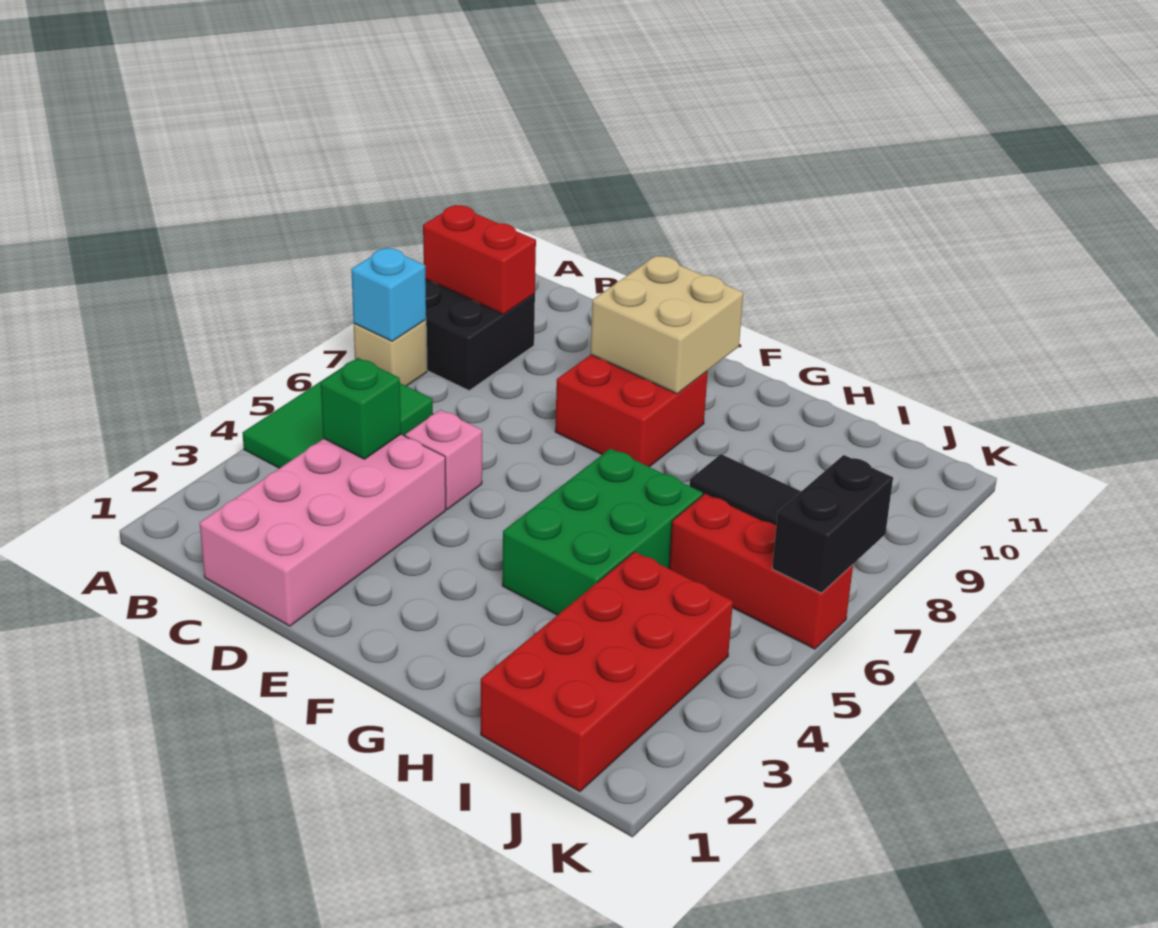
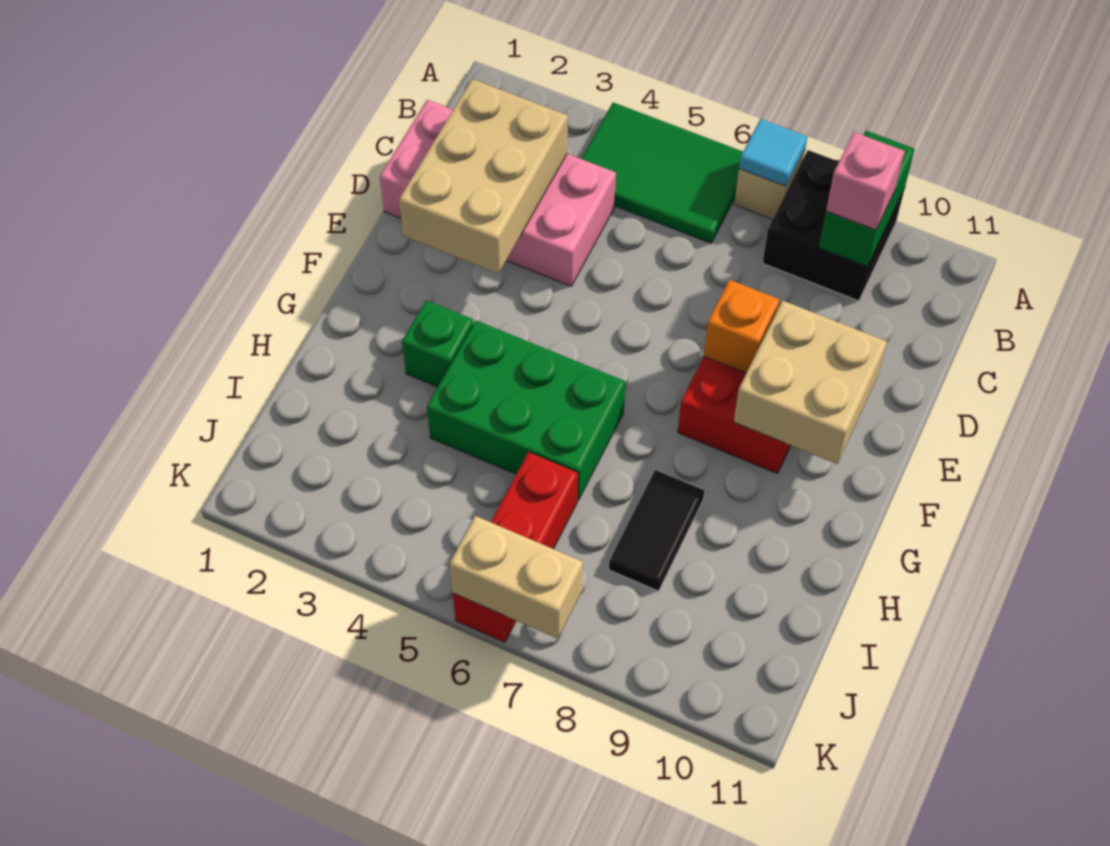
cyan 1x1 brick [351,248,426,341] -> cyan 1x1 tile [739,119,807,186]
red 1x2 brick [423,205,536,314] -> green 1x2 brick [819,131,915,266]
none -> tan 2x3 brick [399,79,568,274]
green 1x1 brick [321,358,401,459] -> green 1x1 brick moved to [402,300,474,387]
pink 1x1 brick [405,410,482,509] -> pink 1x1 brick moved to [826,132,905,230]
none -> orange 1x1 brick [704,280,780,373]
red 2x4 brick [481,552,733,792] -> none
black 1x2 brick [772,455,893,593] -> tan 1x2 brick [450,516,583,639]

